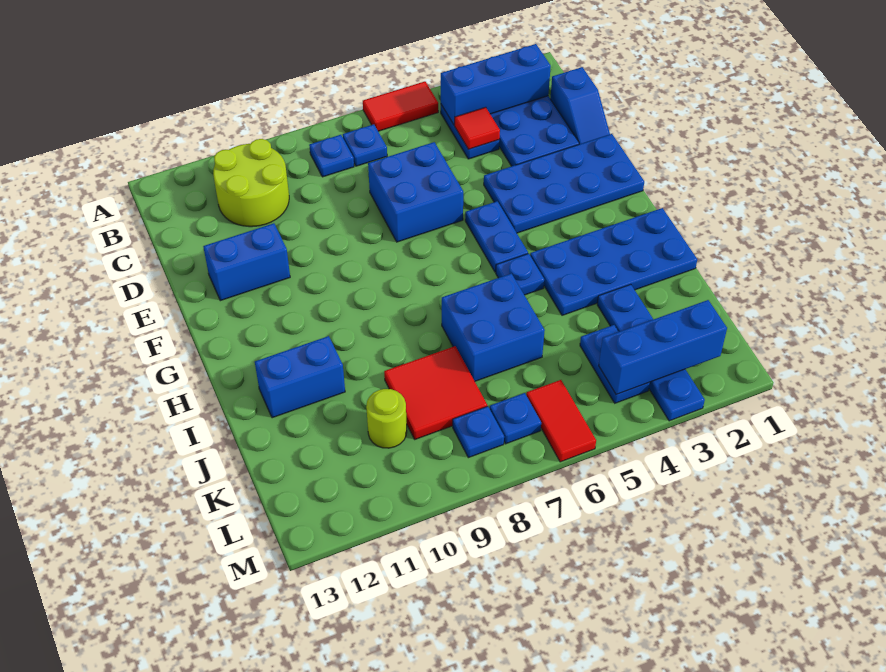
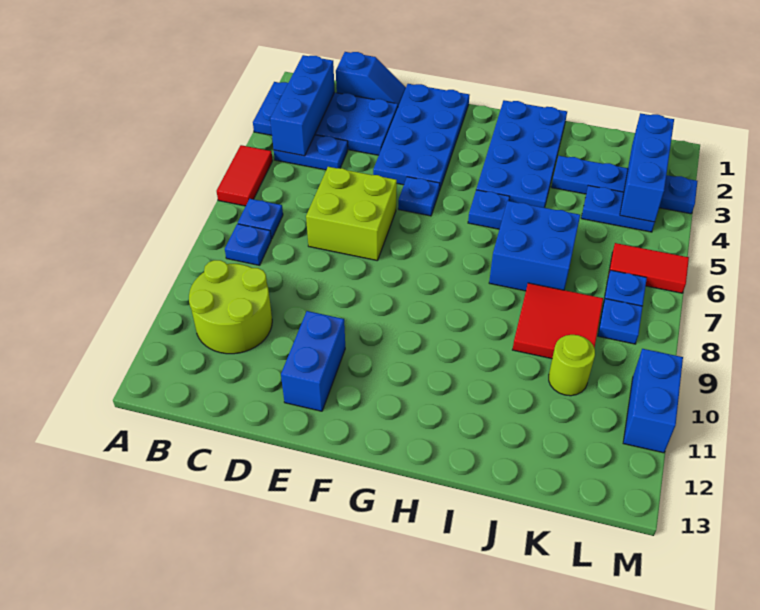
red 1x1 tile [455,107,500,149] -> none
blue 2x2 brick [368,142,463,242] -> lime 2x2 brick [306,167,397,261]
blue 1x2 plate [465,201,528,272] -> blue 1x1 plate [398,177,440,216]
blue 1x2 brick [255,336,345,418] -> blue 1x2 brick moved to [623,349,683,453]

